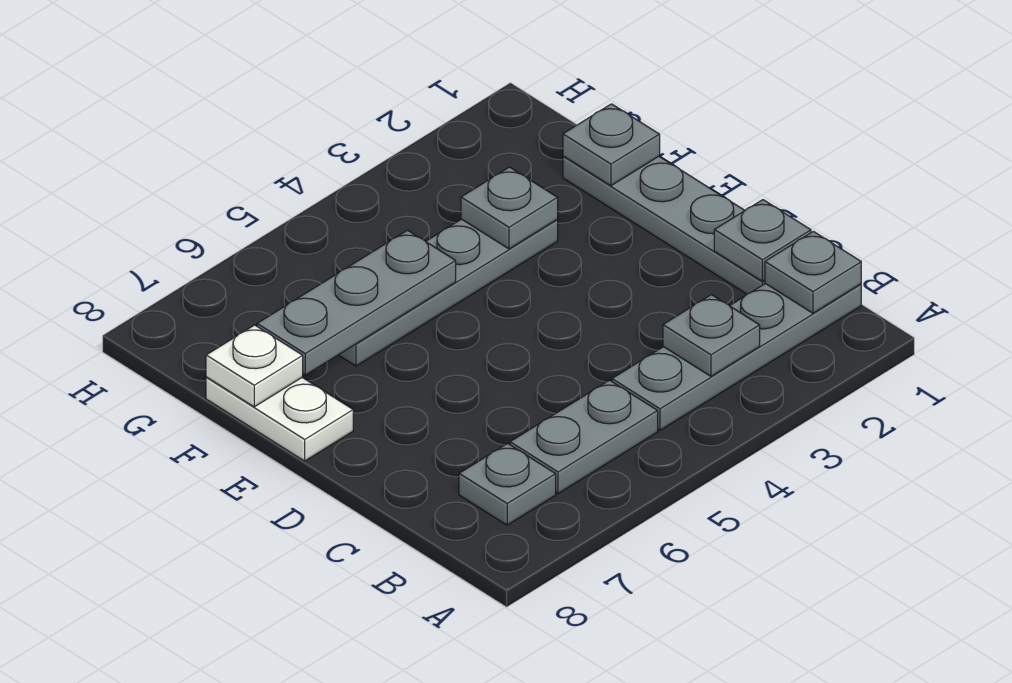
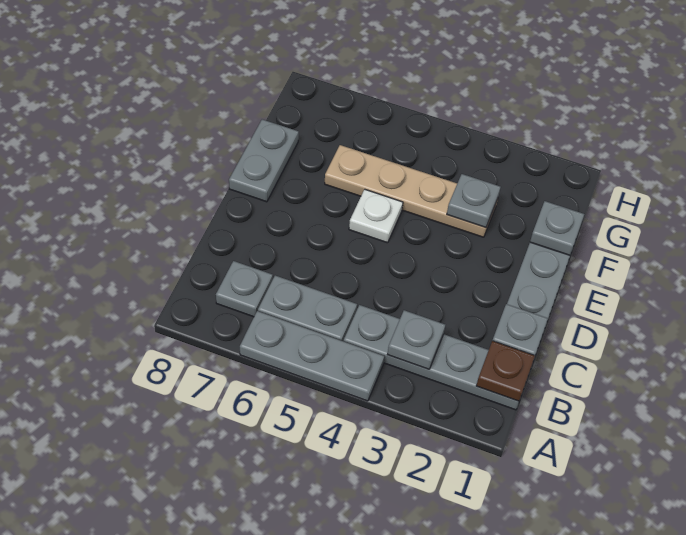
grey 1x1 plate [765,231,861,313] -> brown 1x1 plate [476,341,535,401]
white 1x2 plate [206,377,353,461] -> grey 1x2 plate [229,119,299,202]
grey 1x4 plate [339,219,558,366] -> tan 1x4 plate [325,145,498,237]
grey 1x3 plate [257,230,456,375] -> grey 1x3 plate moved to [240,311,384,401]
white 1x1 plate [206,325,303,407] -> white 1x1 plate moved to [349,189,403,243]

